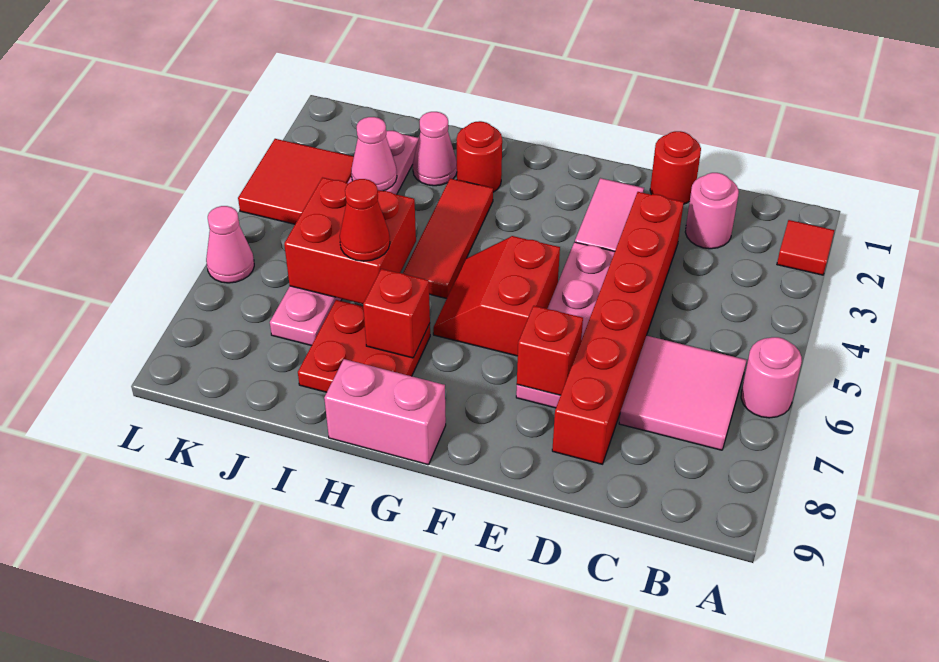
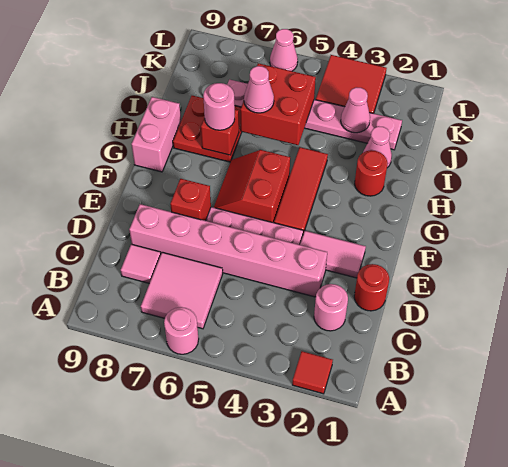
none -> pink 1x1 tile [121,244,161,283]
red 1x6 brick [552,192,684,464] -> pink 1x6 brick [129,204,327,297]
red 2x2 slope [433,236,560,356] -> red 2x2 slope turned to [214,150,290,223]
red 1x3 tile [403,178,493,299] -> red 1x3 tile turned to [274,147,328,234]
none -> pink 1x1 round brick [203,83,235,130]
red 1x1 cone [340,179,390,261] -> pink 1x1 cone [244,66,274,113]

